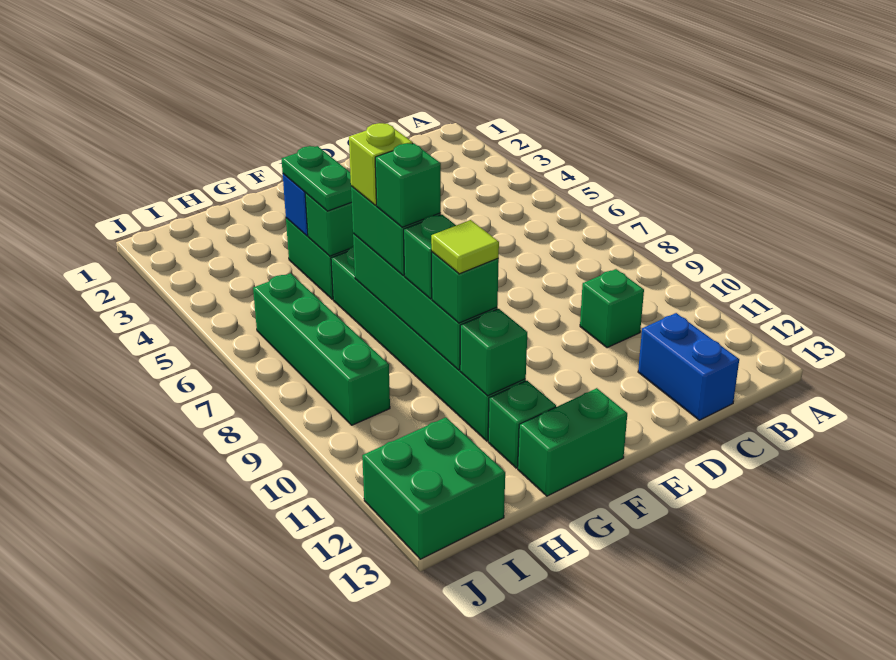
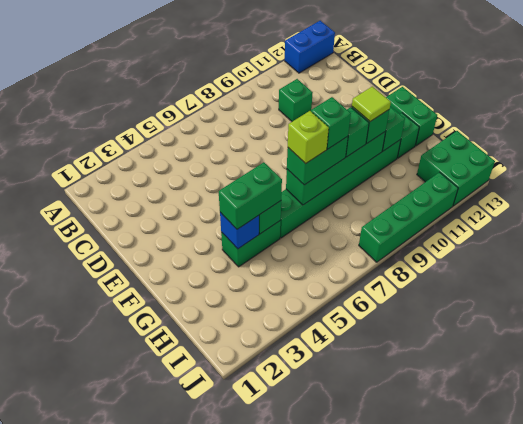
blue 1x2 brick [638,313,739,420] -> blue 1x2 brick moved to [285,21,335,73]
green 1x2 plate [282,146,352,211] -> green 1x2 brick [219,162,282,229]
green 1x4 brick [253,273,390,425] -> green 1x4 brick moved to [359,172,458,262]

